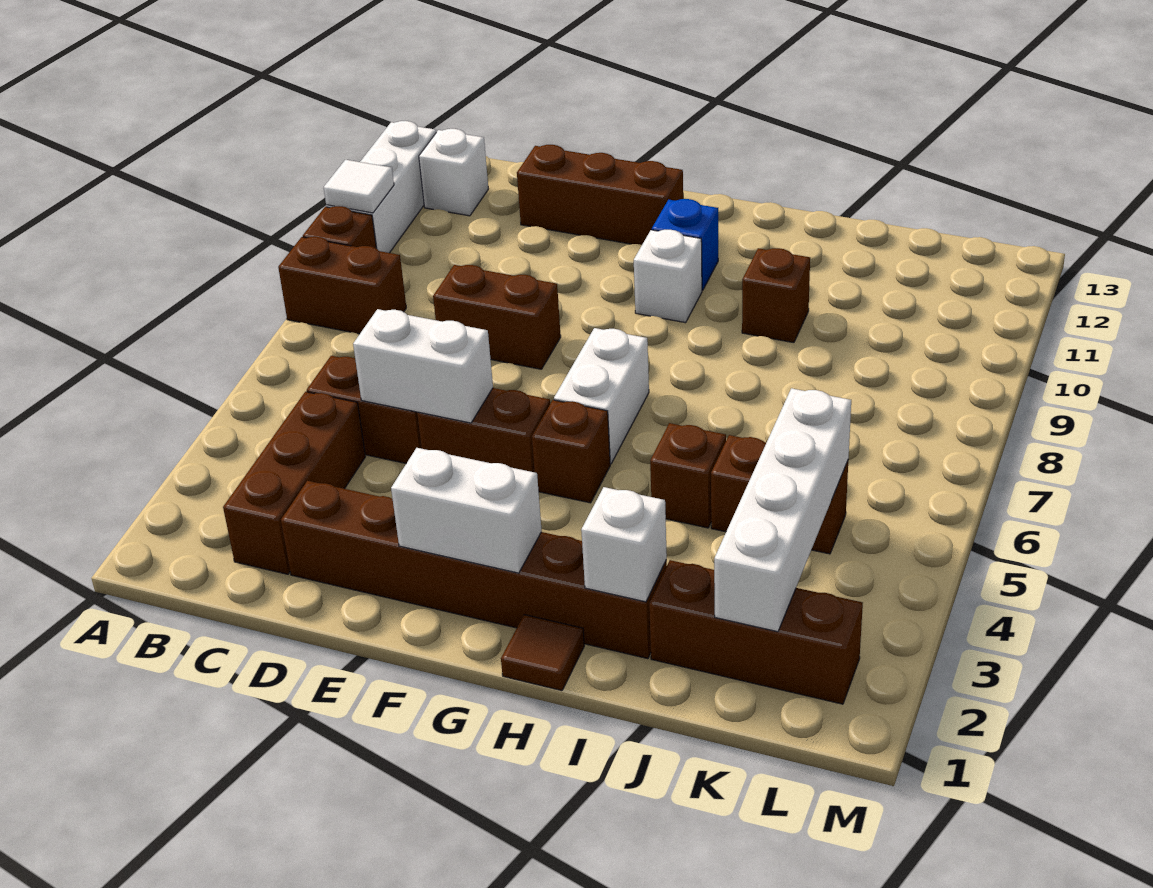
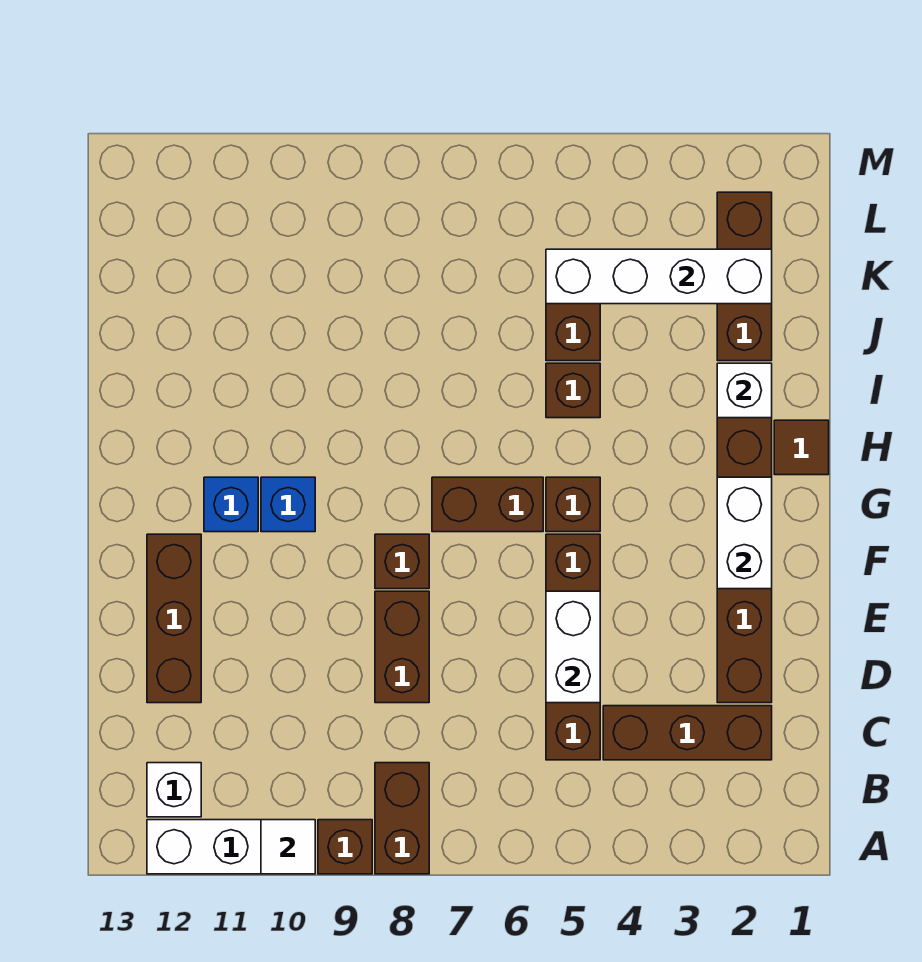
white 1x2 brick [554,328,649,464] -> brown 1x2 brick [432,477,543,532]
white 1x1 brick [634,230,702,323] -> blue 1x1 brick [261,477,315,532]
brown 1x1 brick [742,248,810,343] -> brown 1x1 brick moved to [375,534,429,589]

